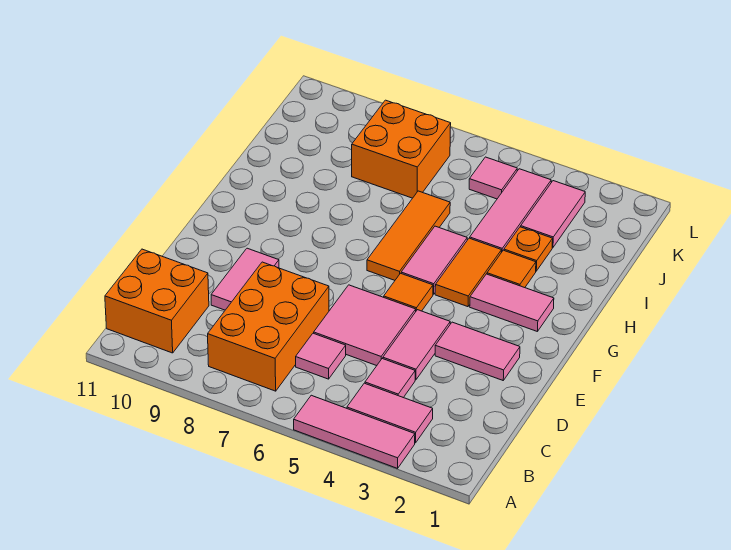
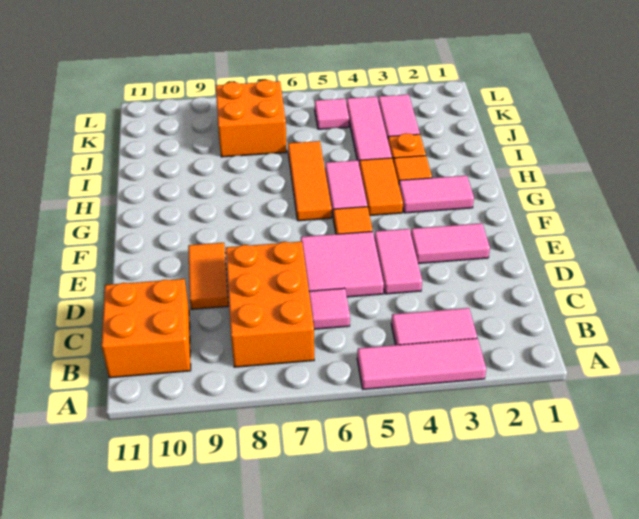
pink 1x1 tile [365,359,415,398] -> none
pink 1x2 tile [211,248,279,310] -> orange 1x2 tile [188,243,228,309]

